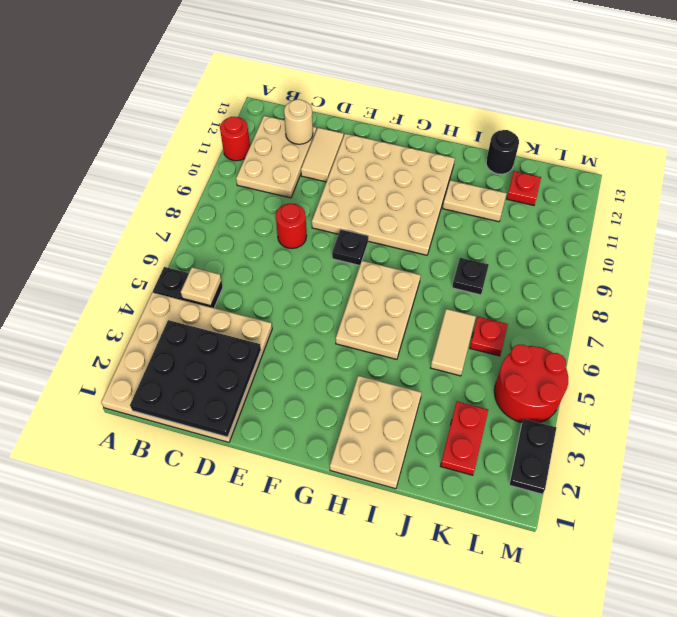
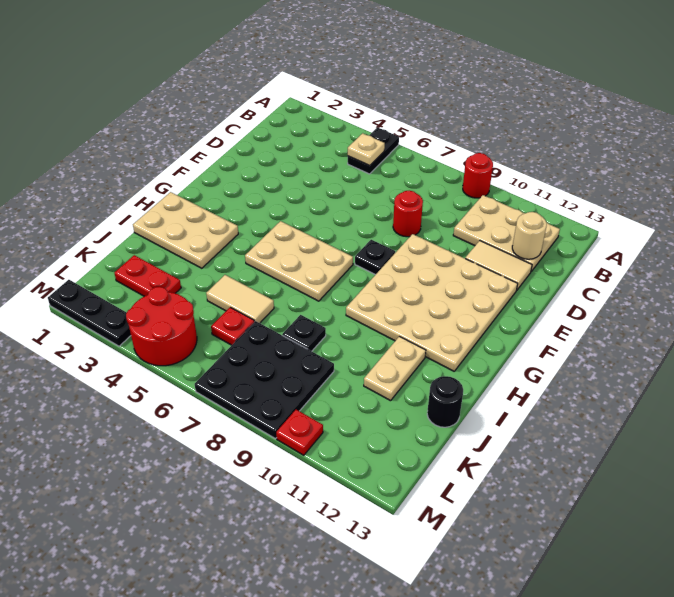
tan 4x4 plate [101,292,272,442] -> none
red 1x1 round brick [220,117,250,161] -> red 1x1 round brick moved to [463,153,493,198]
black 3x3 plate [130,320,261,437] -> black 3x3 plate moved to [195,321,334,438]
red 1x1 plate [507,171,541,205] -> red 1x1 plate moved to [276,410,323,455]
black 1x2 plate [509,419,556,494] -> black 1x3 plate [48,280,131,346]

